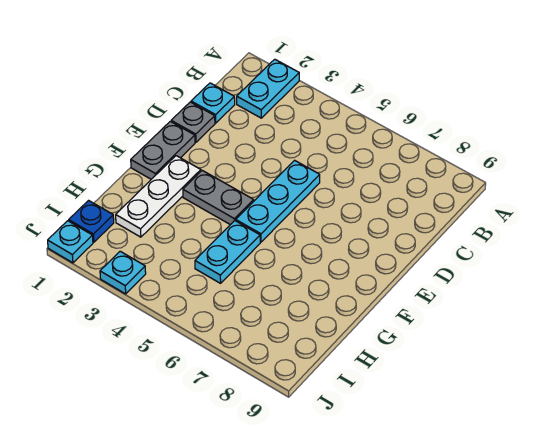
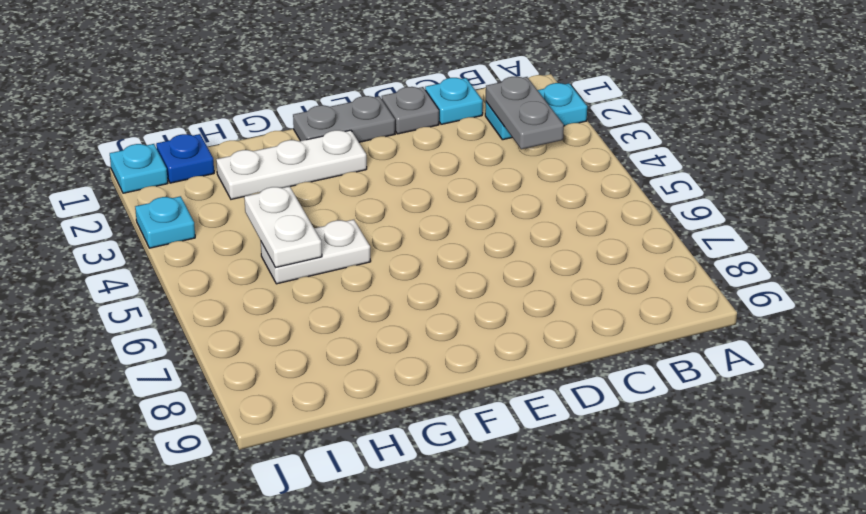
cyan 1x3 plate [236,160,320,242] -> none
grey 1x2 plate [183,170,254,225] -> grey 1x2 plate moved to [486,77,564,149]
cyan 1x2 plate [195,221,260,283] -> white 1x2 plate [261,220,371,284]
none -> white 1x2 plate [244,186,322,268]

